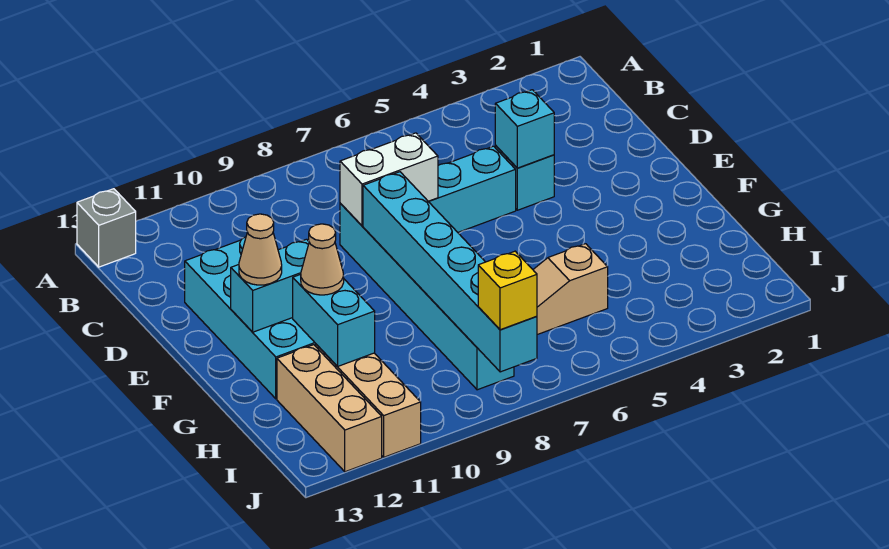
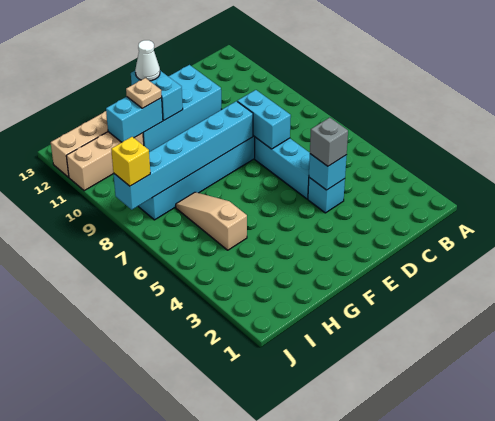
grey 1x1 brick [77,189,136,267] -> grey 1x1 brick moved to [310,117,348,166]
white 1x2 brick [340,133,438,226] -> cyan 1x2 brick [237,90,291,149]
tan 1x1 cone [239,214,282,285] -> white 1x1 cone [135,40,160,81]
tan 1x1 cone [301,224,344,295] -> tan 1x1 plate [126,78,162,108]

